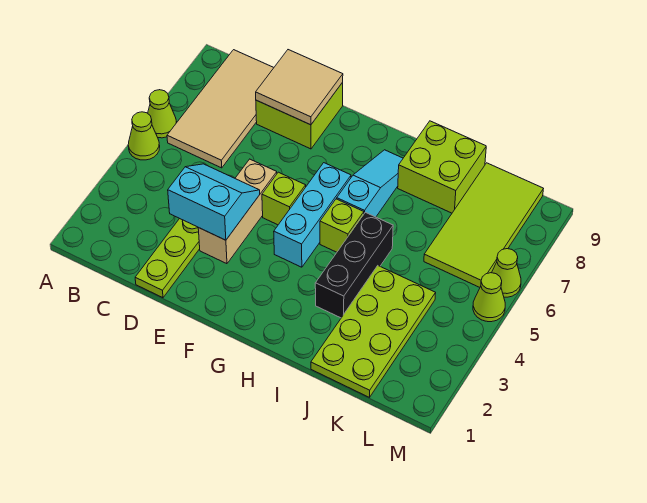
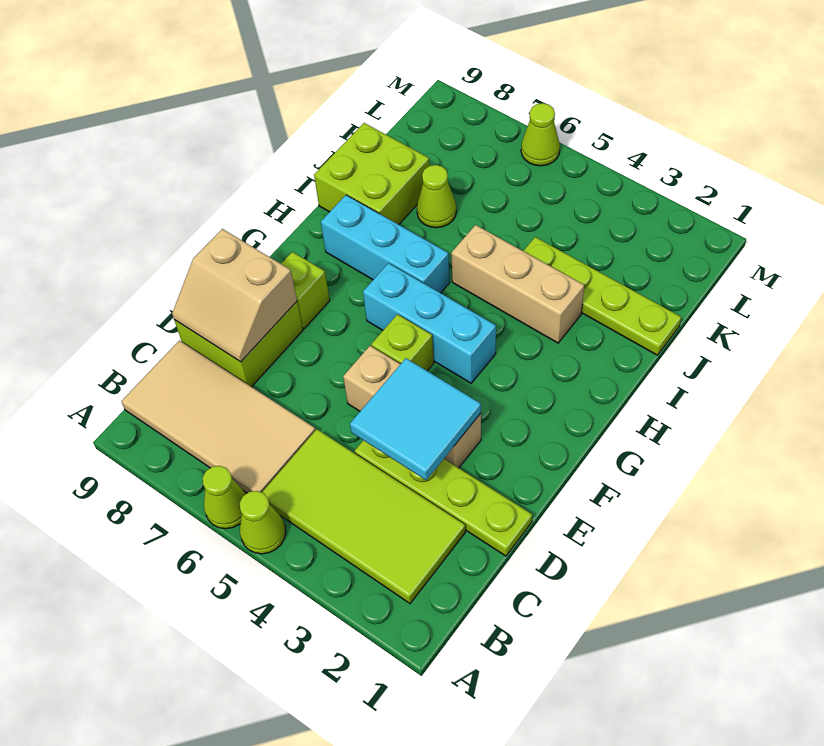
cyan 2x2 slope [168,164,260,240] -> cyan 2x2 tile [350,358,481,480]
tan 2x2 tile [256,50,343,125] -> tan 2x2 slope [172,229,297,362]
lime 1x1 brick [320,199,364,252] -> lime 1x1 brick moved to [281,252,330,328]
cyan 1x3 slope [337,150,403,217] -> cyan 1x3 brick [321,195,450,293]
black 1x3 brick [315,212,393,318] -> tan 1x3 brick [451,225,584,343]
lime 2x4 plate [311,266,436,397] -> lime 1x4 plate [524,237,681,355]
lime 2x4 tile [424,163,543,287] -> lime 2x4 tile moved to [262,429,465,603]
lime 1x1 cone [473,273,505,322] -> lime 1x1 cone moved to [417,165,456,228]

